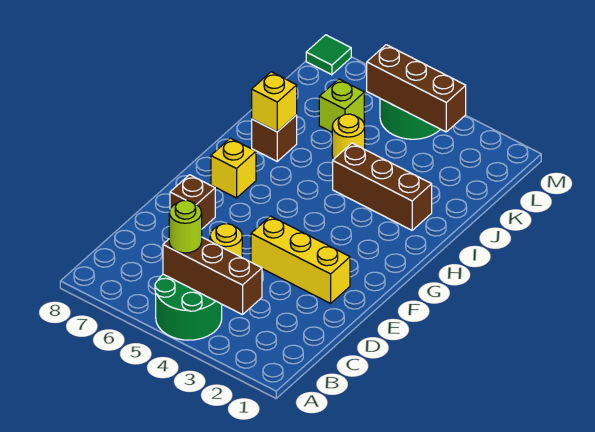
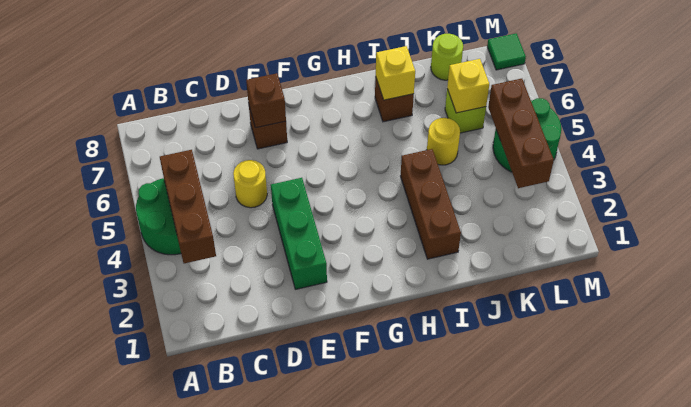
lime 1x1 round brick [169,200,202,253] -> lime 1x1 round brick moved to [431,34,463,80]
yellow 1x3 brick [251,216,350,303] -> green 1x3 brick [271,178,327,289]
none -> brown 1x1 brick [246,73,286,128]
yellow 1x1 brick [211,138,256,198] -> yellow 1x1 brick moved to [447,59,489,113]

